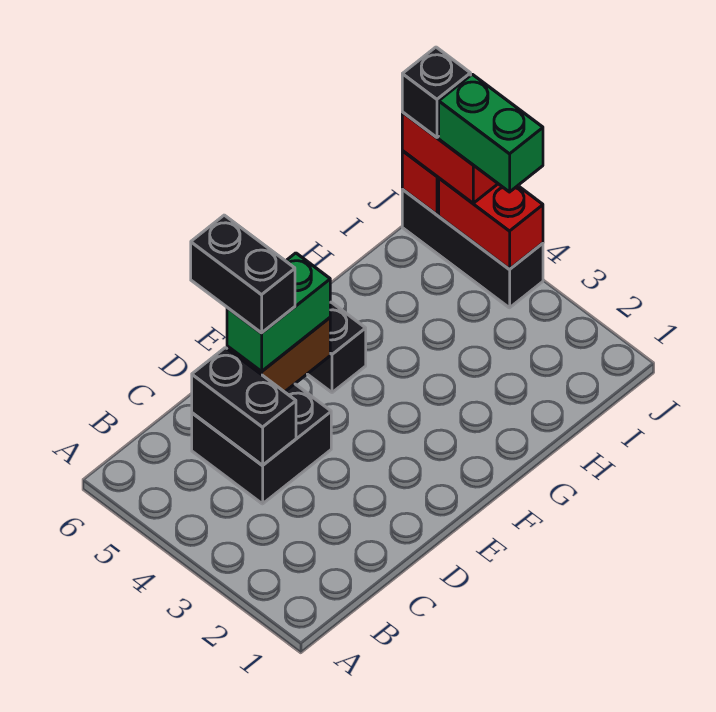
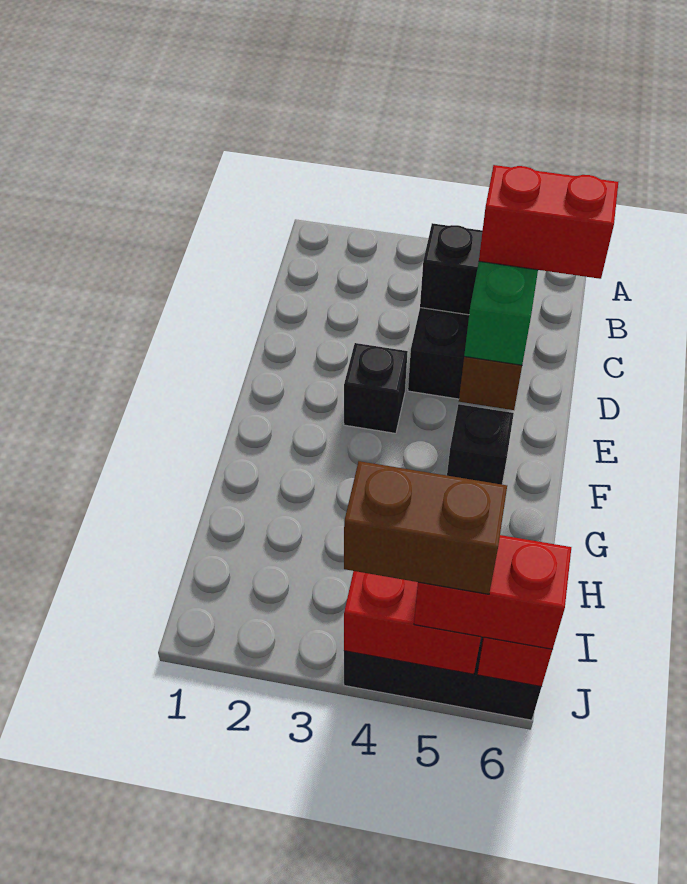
black 1x2 brick [191,215,295,333] -> red 1x2 brick [479,165,618,279]
green 1x2 brick [439,74,543,192] -> brown 1x2 brick [344,461,507,594]
black 1x1 brick [402,47,471,137] -> black 1x1 brick moved to [344,343,408,433]

